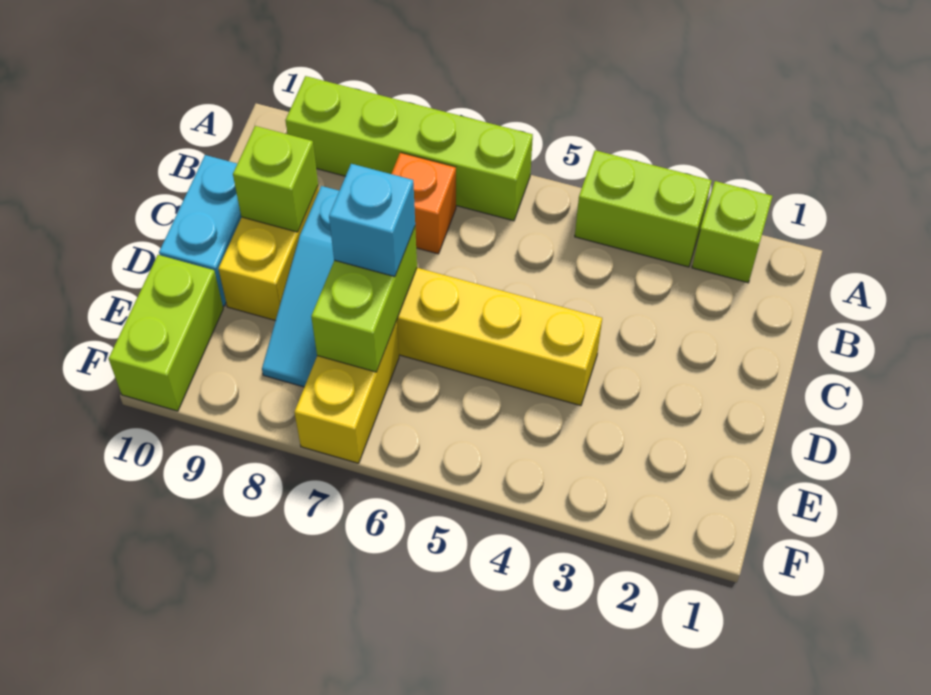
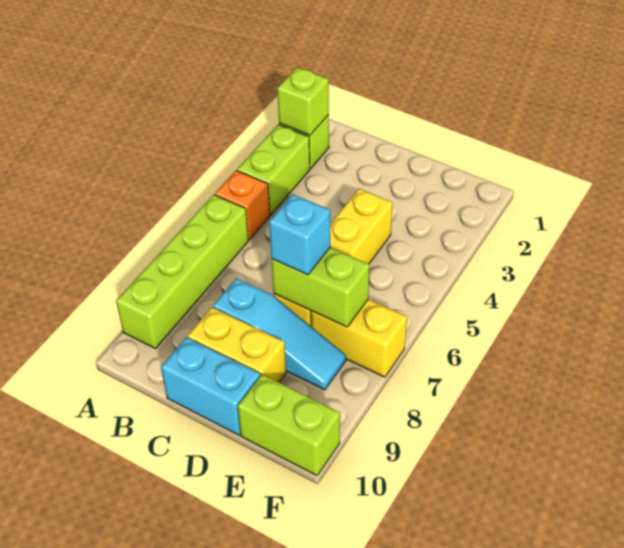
orange 1x1 brick [391,153,456,254] -> orange 1x1 brick moved to [215,170,270,240]
lime 1x1 brick [233,126,318,232] -> lime 1x1 brick moved to [277,67,329,135]

